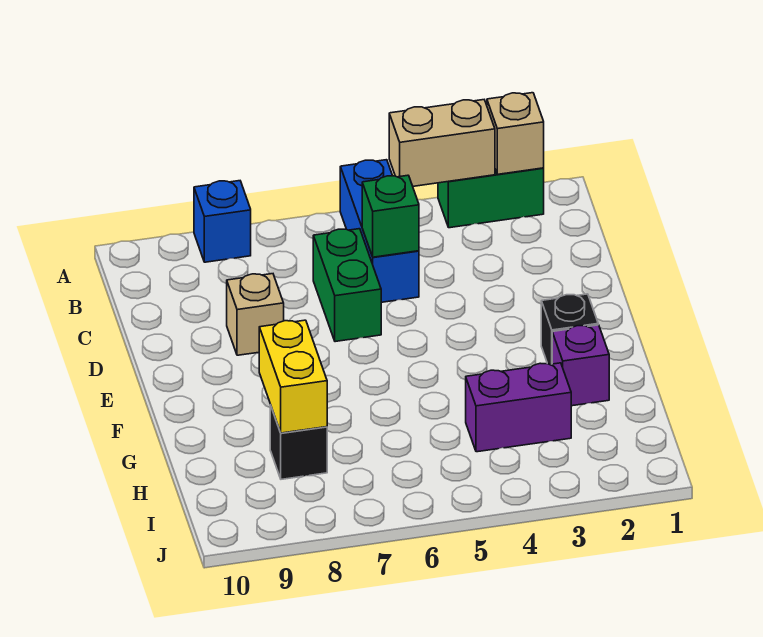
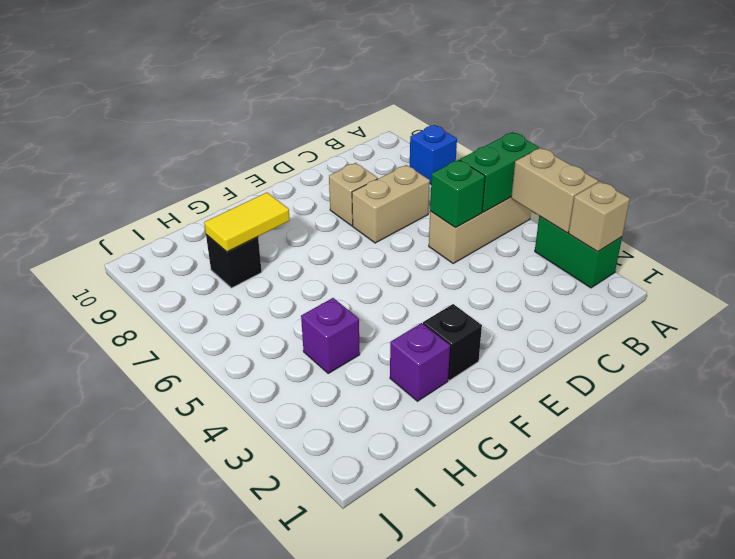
blue 1x3 brick [340,160,419,302] -> tan 1x3 brick [429,197,531,263]
green 1x2 brick [313,229,381,342] -> green 1x2 brick moved to [460,132,539,212]
none -> tan 1x2 brick [352,165,430,243]
yellow 1x2 brick [259,320,327,433] -> yellow 1x2 tile [204,193,290,252]
purple 1x2 brick [466,363,571,452] -> purple 1x1 brick [301,298,360,373]

